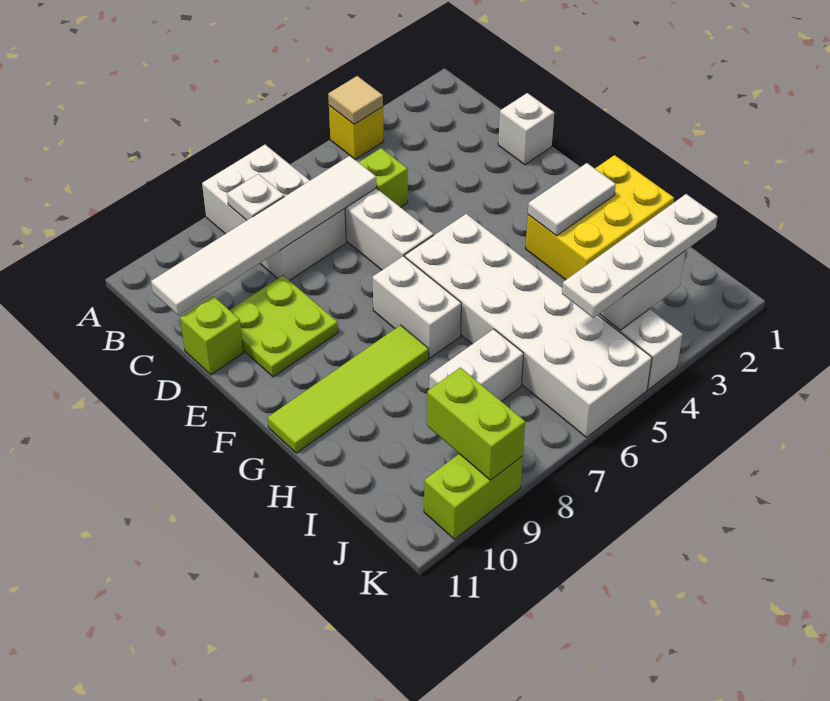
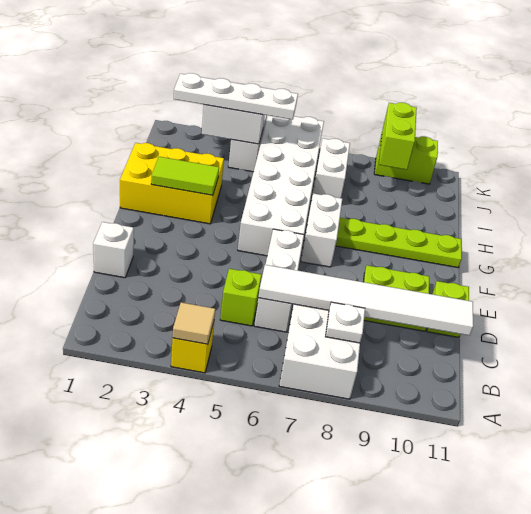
white 1x2 tile [528,163,616,236] -> lime 1x2 tile [151,157,219,195]
lime 1x4 tile [268,325,429,453] -> lime 1x4 plate [336,218,462,268]
white 1x2 brick [429,329,524,401] -> white 1x2 brick turned to [313,138,350,198]

